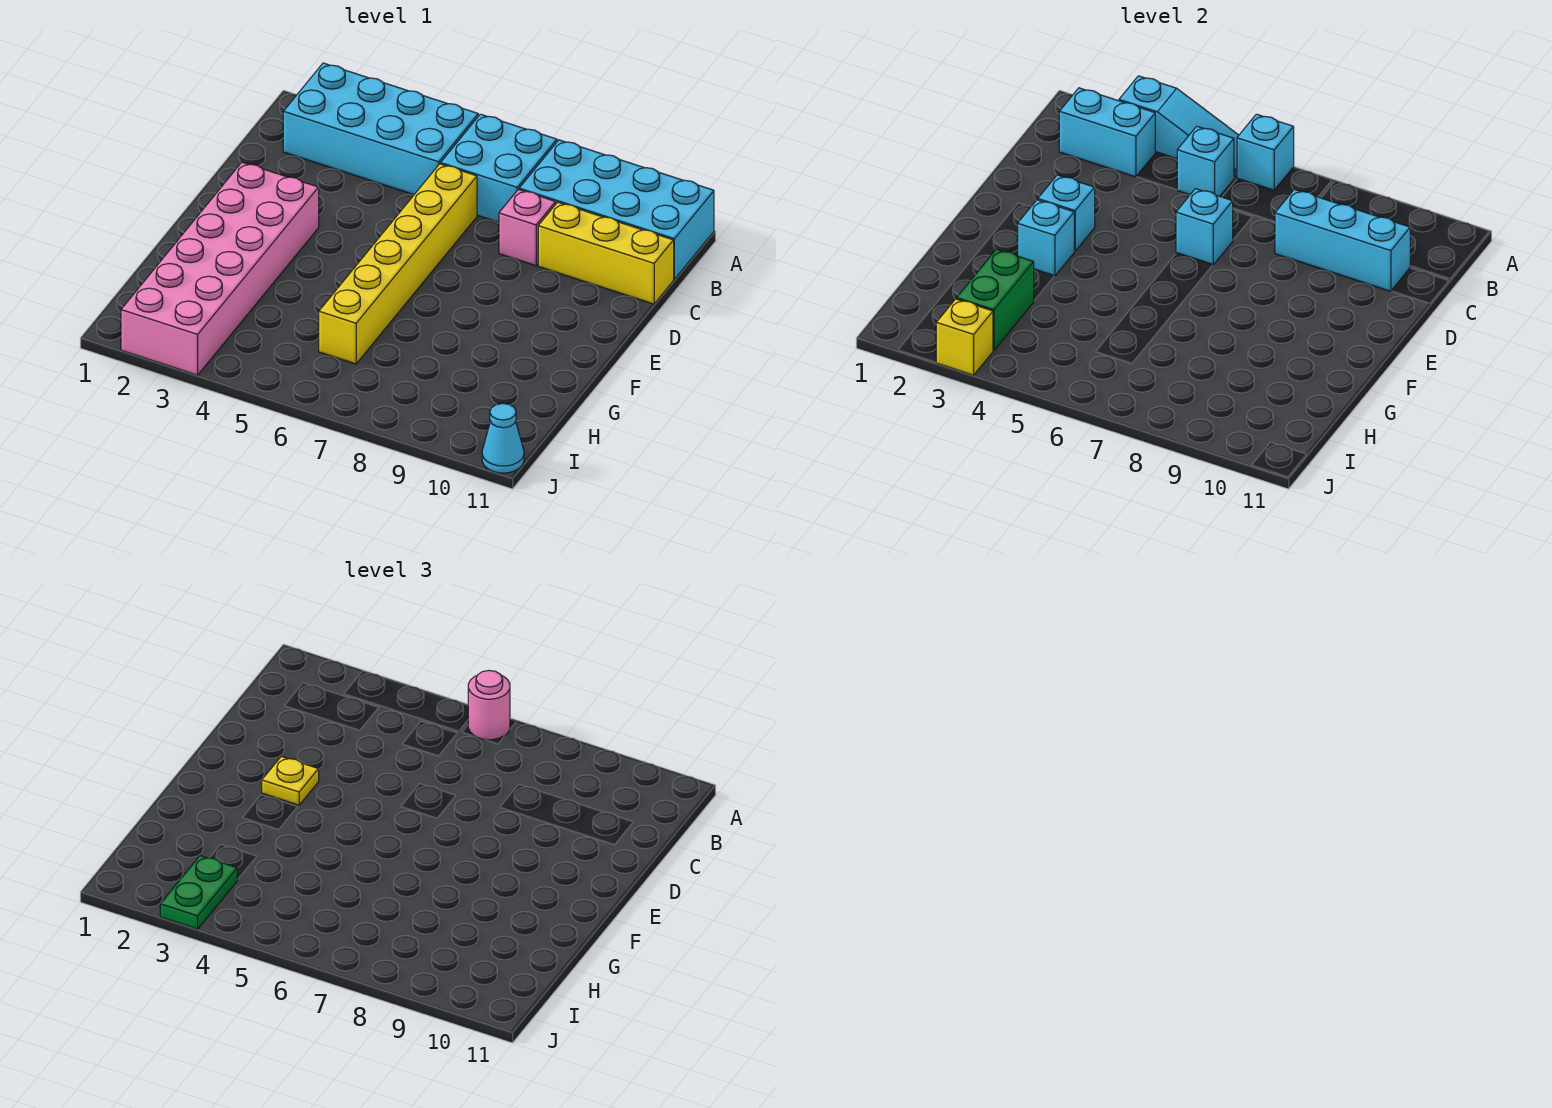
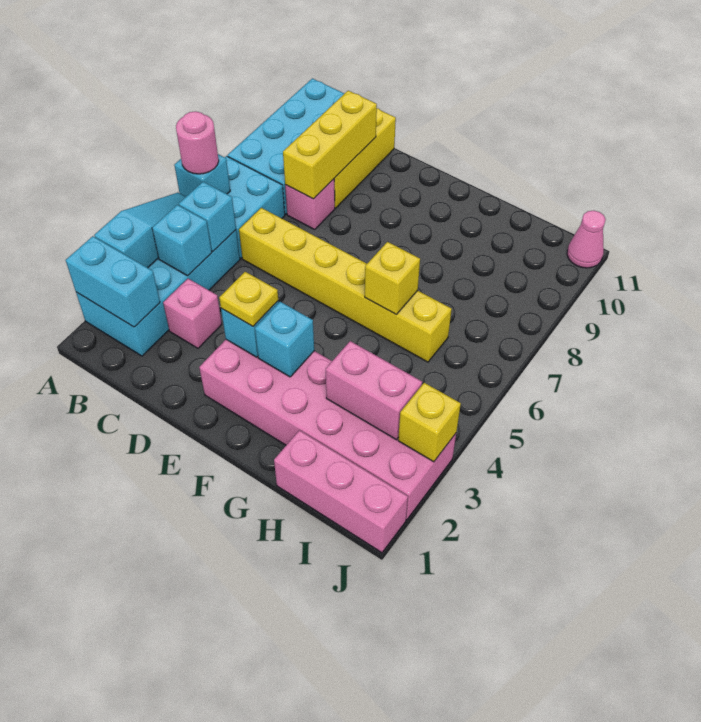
cyan 1x2 brick [1059,88,1155,177] -> cyan 1x2 brick turned to [66,236,160,327]
none -> pink 1x1 brick [163,279,222,348]
cyan 1x3 brick [1275,189,1410,291] -> yellow 1x3 brick [283,91,377,199]
cyan 1x1 brick [1176,189,1233,265] -> cyan 1x1 brick moved to [152,205,212,276]
none -> yellow 1x1 brick [365,242,420,314]
none -> pink 1x3 brick [274,430,408,553]
green 1x2 brick [957,249,1034,350] -> pink 1x2 brick [326,341,422,440]
green 1x2 plate [160,856,237,929] -> none
cyan 1x1 cone [482,403,524,473] -> pink 1x1 cone [567,211,606,268]

